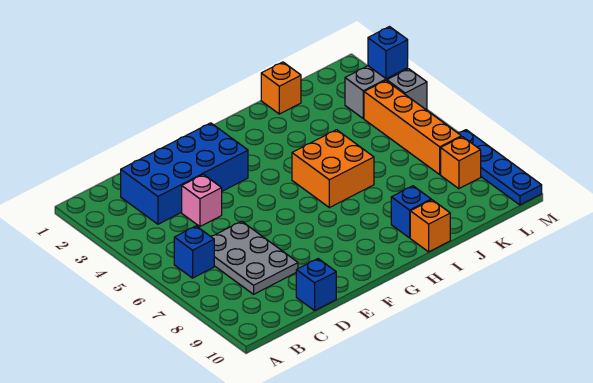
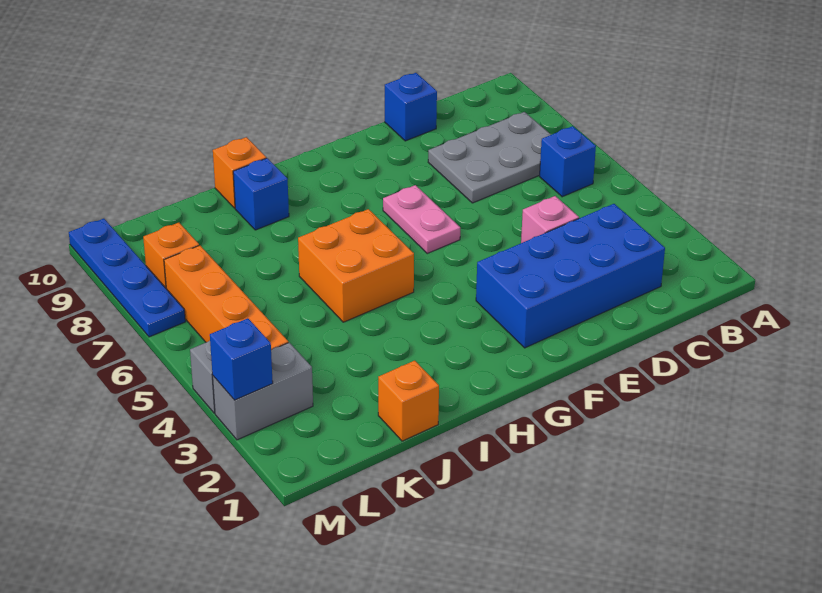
grey 2x3 plate [211,221,298,294] -> grey 2x3 plate turned to [428,112,551,203]
none -> pink 1x2 plate [383,185,460,253]

